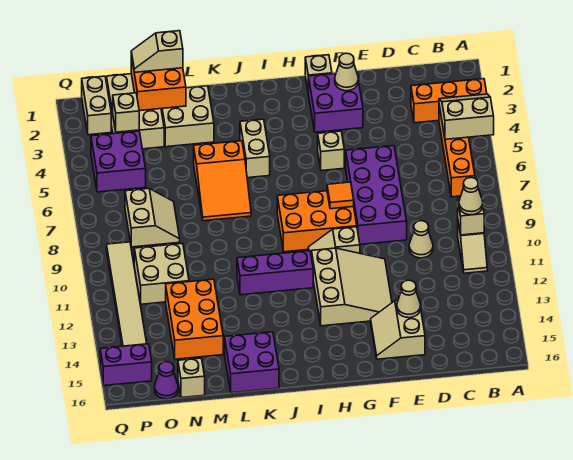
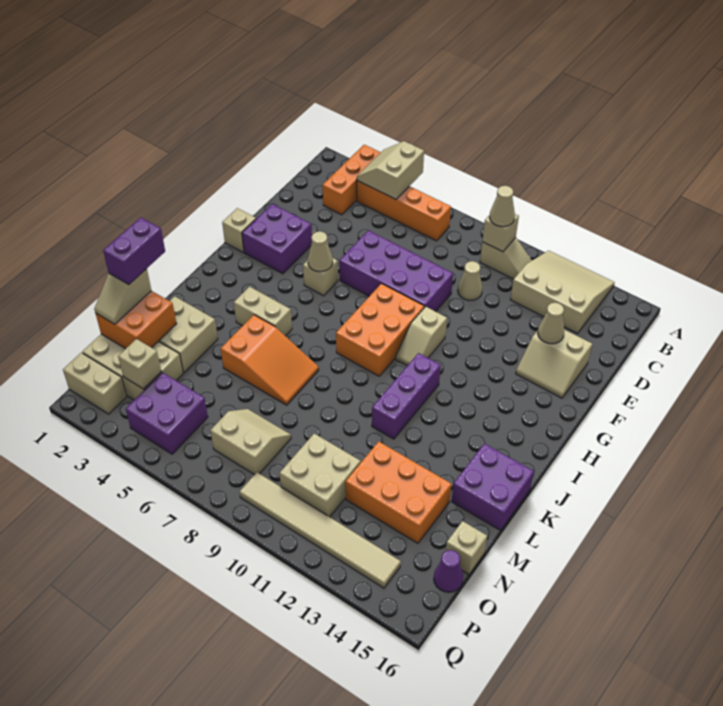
tan 1x1 cone [335,53,358,91] -> tan 1x1 cone moved to [308,231,333,272]
tan 3x3 slope [312,248,392,326] -> tan 3x3 slope moved to [510,251,614,334]
orange 1x1 tile [327,182,354,209] -> none
purple 1x2 brick [100,344,152,386] -> purple 1x2 brick moved to [103,217,165,284]

